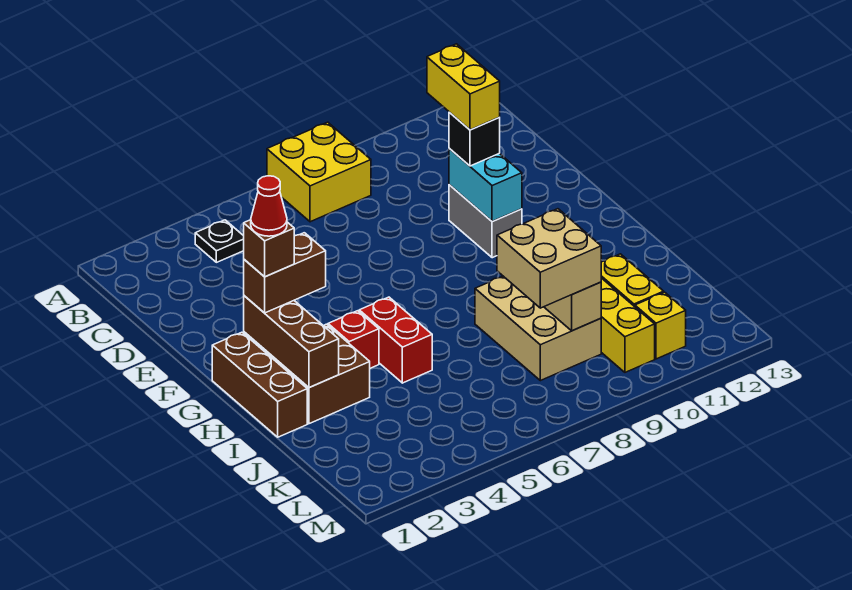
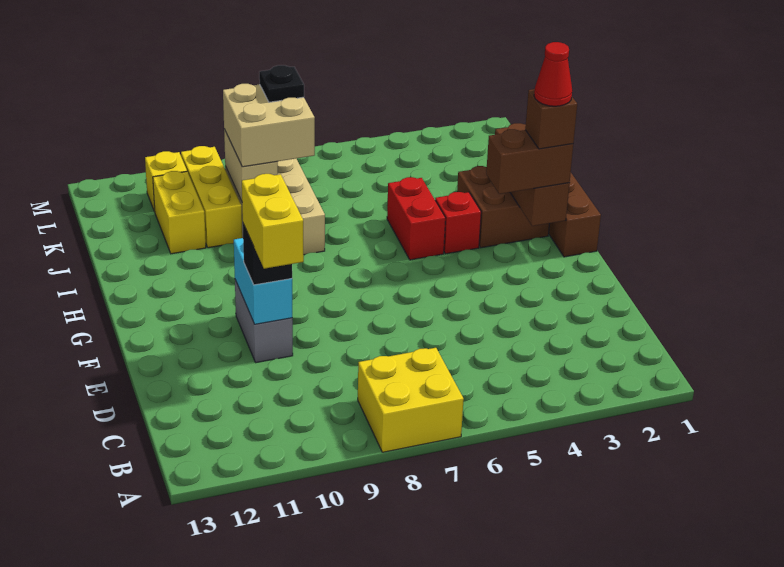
black 1x1 plate [195,220,244,262] -> black 1x1 plate moved to [259,65,304,102]

